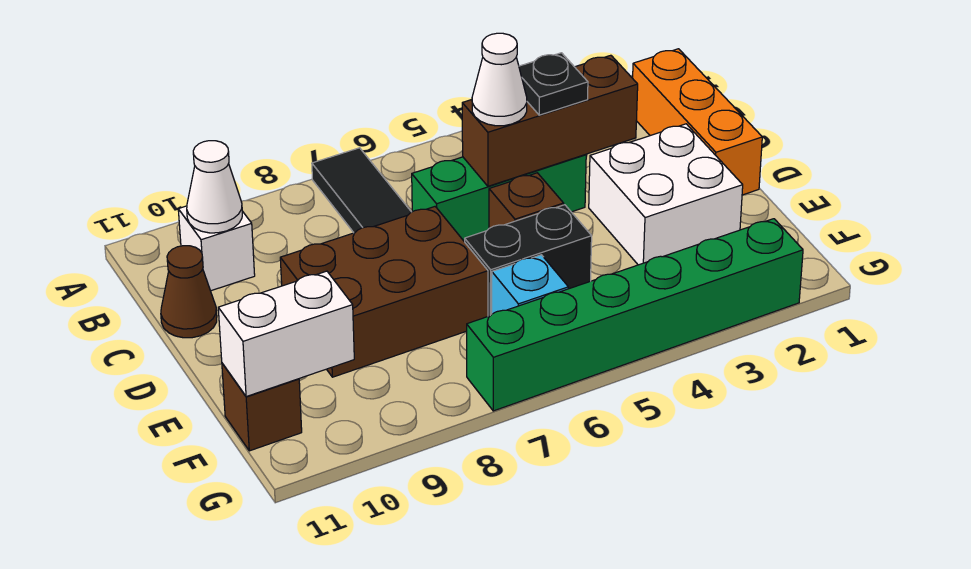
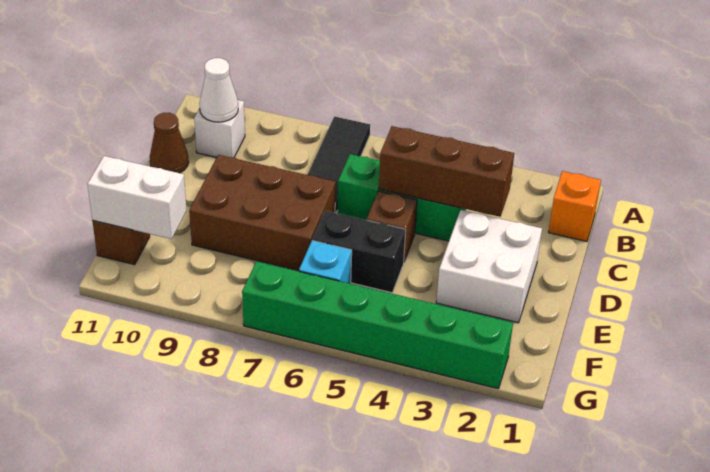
orange 1x3 brick [633,49,762,195] -> orange 1x1 brick [548,171,601,241]
black 1x1 plate [519,53,588,115] -> none
white 1x1 cone [472,33,527,126] -> none

